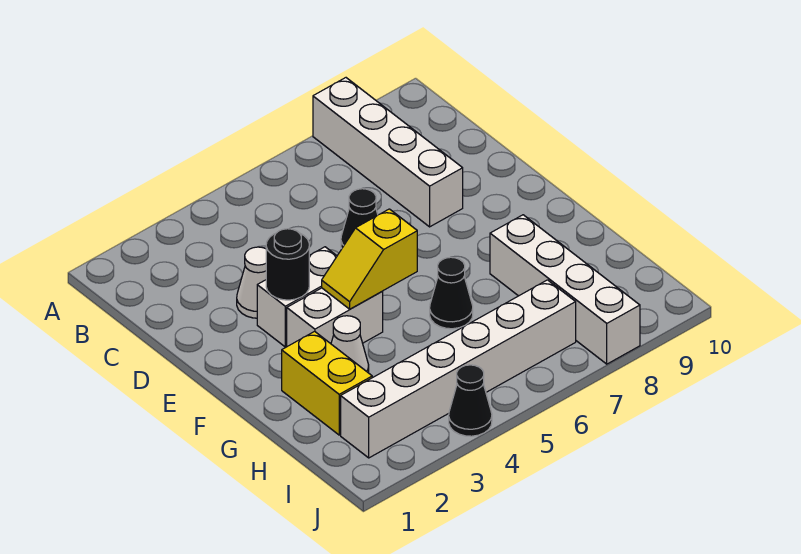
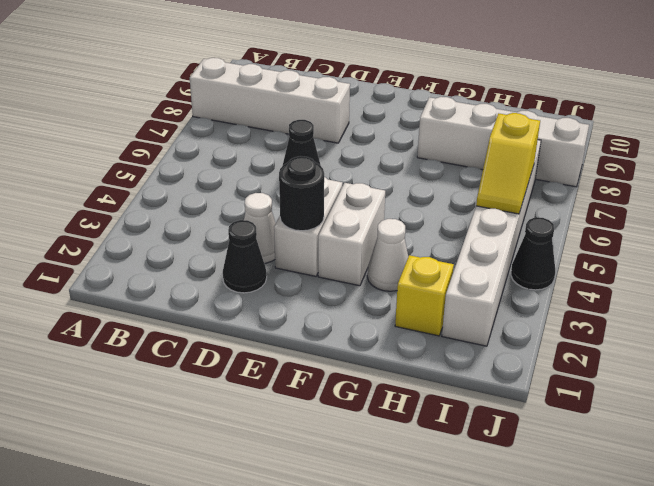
yellow 1x2 slope [322,209,417,309] -> yellow 1x2 slope moved to [476,113,540,214]
yellow 1x2 brick [282,331,372,435] -> yellow 1x1 brick [395,255,454,336]
black 1x1 cone [430,257,473,329] -> black 1x1 cone moved to [223,220,267,293]

